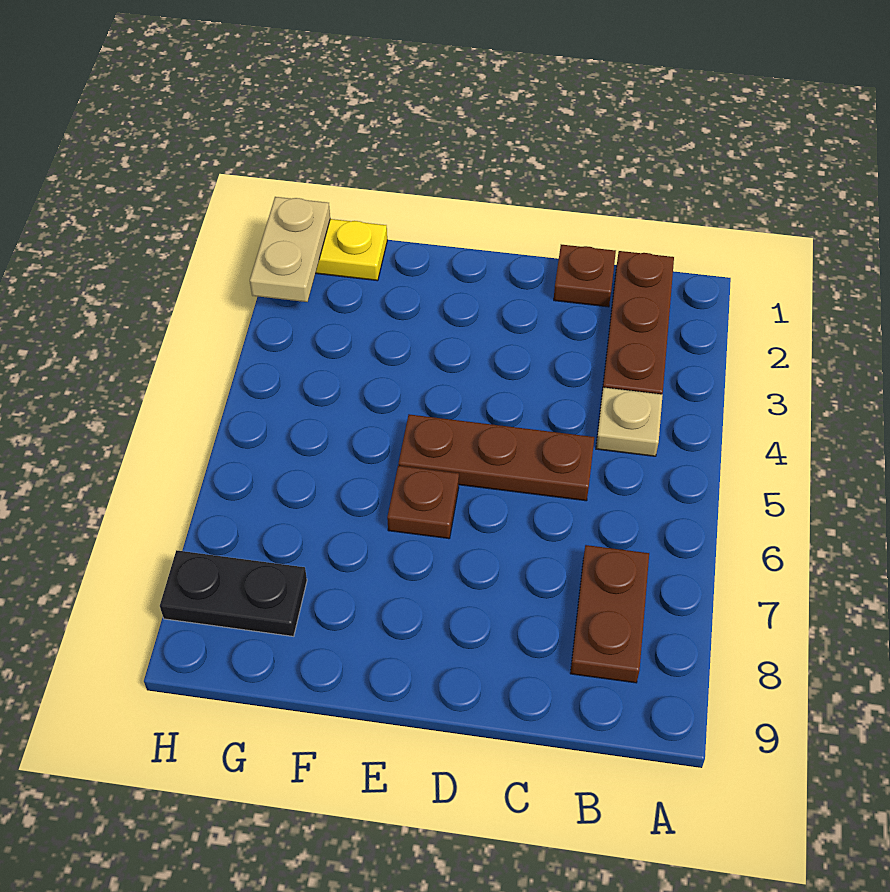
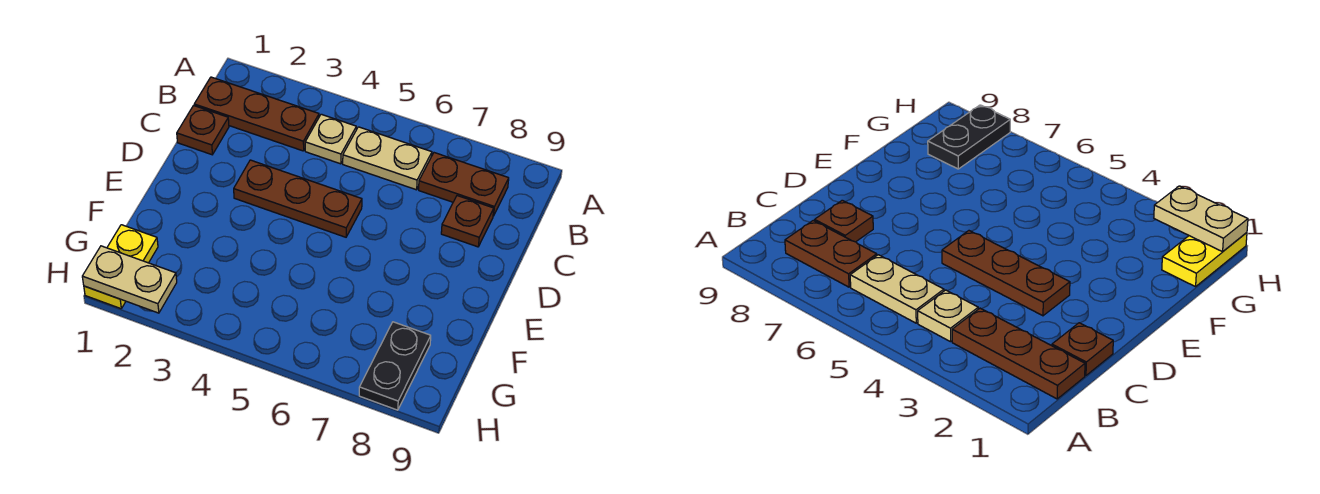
none -> tan 1x2 plate [343,127,432,190]
brown 1x3 plate [398,414,594,501] -> brown 1x3 plate turned to [234,160,362,237]
brown 1x1 plate [387,466,459,539] -> brown 1x1 plate moved to [441,196,494,247]

